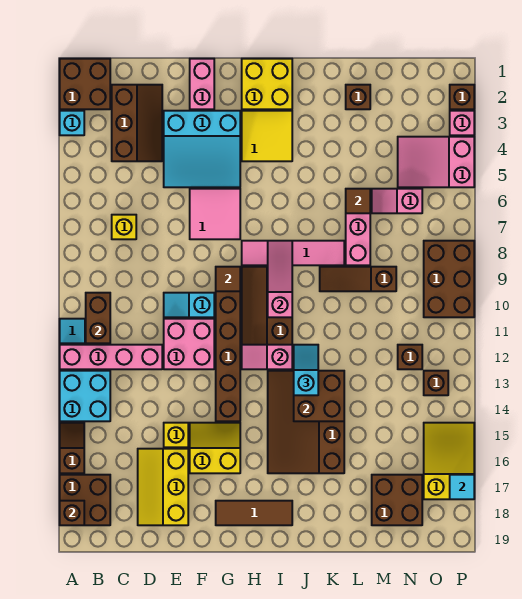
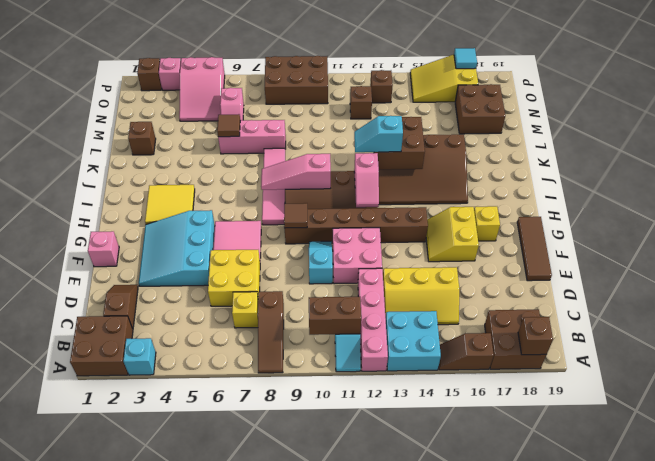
brown 2x3 slope [112,85,162,161] -> brown 1x2 slope [103,285,138,329]
yellow 2x3 slope [138,449,188,525] -> yellow 2x3 slope moved to [383,267,459,325]
cyan 3x3 slope [164,111,240,187] -> cyan 3x3 slope turned to [139,210,215,286]
cyan 1x2 slope [164,293,214,317] -> cyan 1x2 slope turned to [309,241,333,284]
yellow 1x1 brick [164,423,188,447] -> yellow 1x1 brick moved to [474,206,500,241]
pink 1x2 brick [190,59,214,109] -> pink 1x1 brick [88,231,119,267]
brown 1x3 tile [216,501,292,525] -> brown 1x3 tile moved to [517,217,552,281]
yellow 2x2 brick [242,59,292,109] -> yellow 2x2 brick moved to [208,250,260,306]
brown 1x3 slope [320,267,396,291] -> brown 1x3 slope moved to [258,291,284,373]

